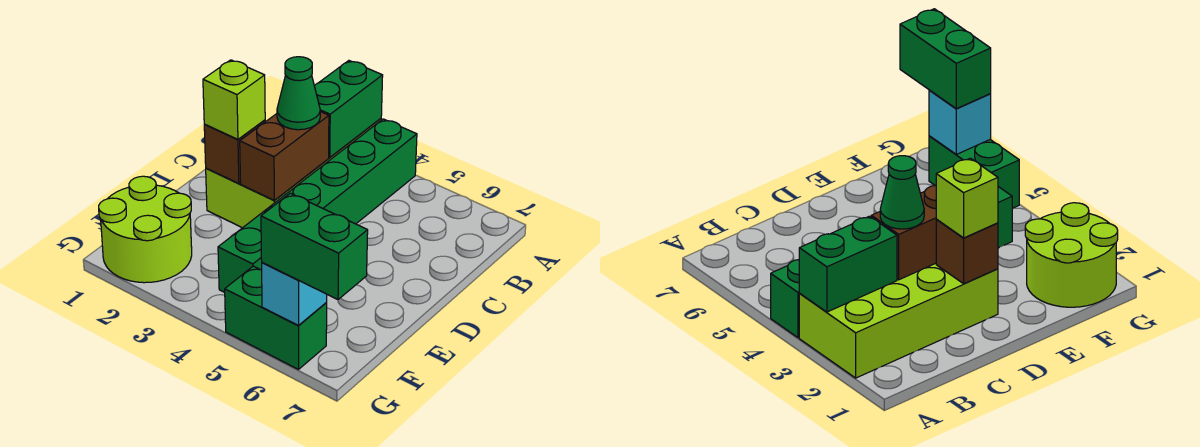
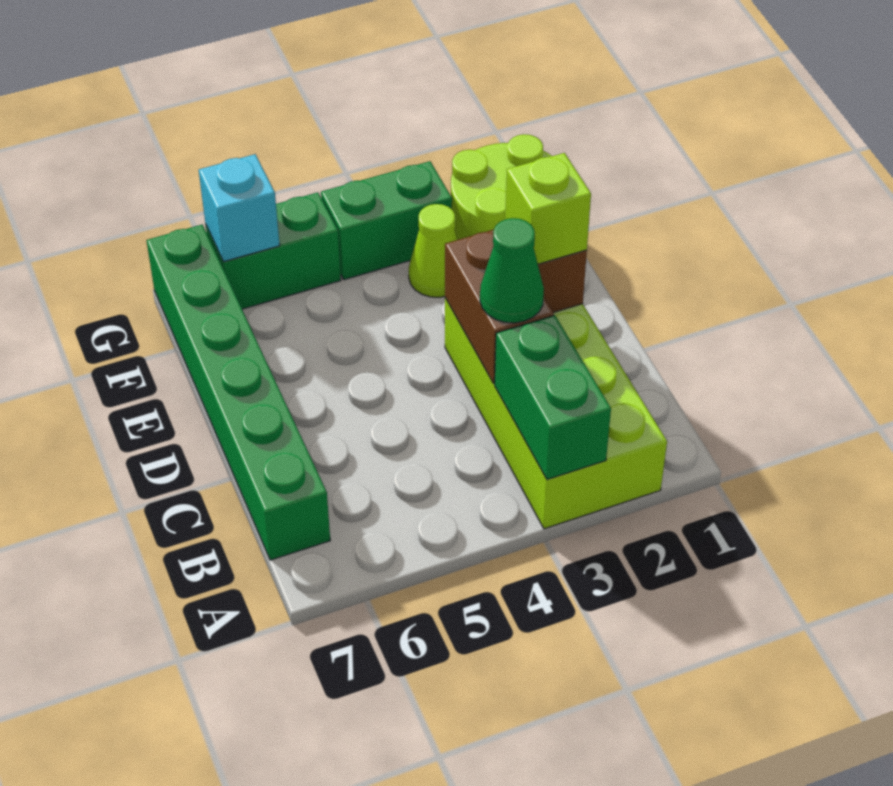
green 1x6 brick [218,119,417,292] -> green 1x6 brick moved to [146,225,330,560]
none -> lime 1x1 cone [409,204,458,297]
green 1x2 brick [261,193,368,300] -> green 1x2 brick moved to [321,161,452,280]

